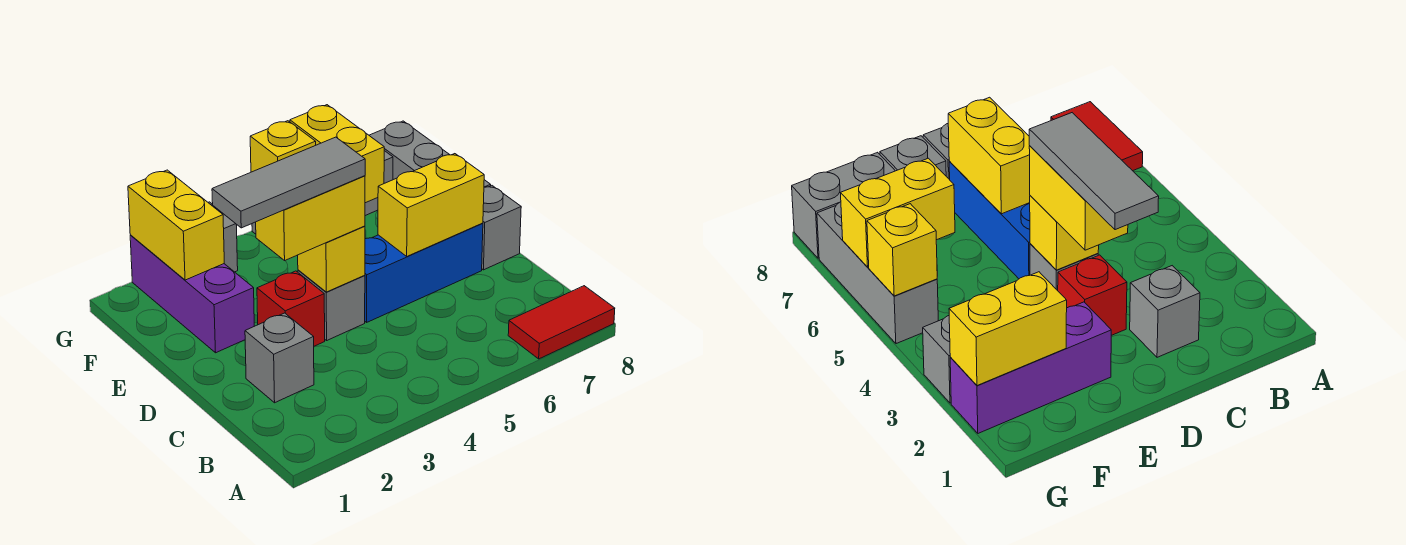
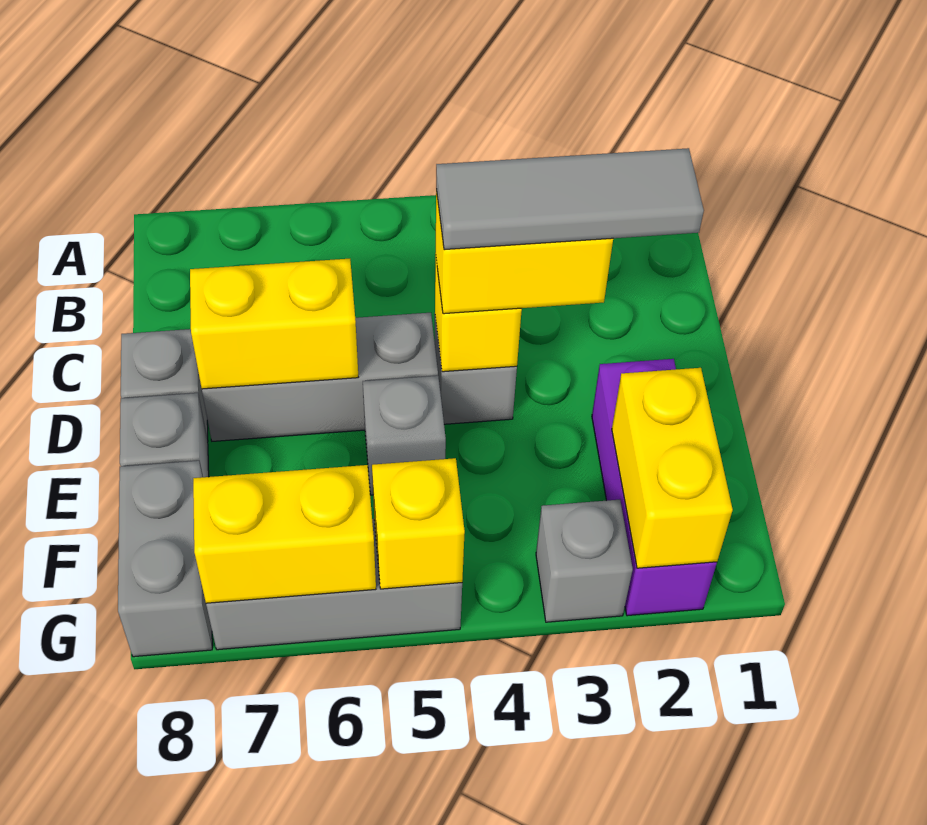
red 1x2 tile [508,286,615,359] -> none
grey 1x1 brick [245,313,314,403] -> grey 1x1 brick moved to [363,376,446,495]
red 1x1 brick [257,271,325,346] -> none
blue 1x3 brick [365,223,483,322] -> grey 1x3 brick [202,313,438,441]
yellow 1x2 brick [290,105,384,203] -> yellow 1x2 brick turned to [193,465,376,603]

